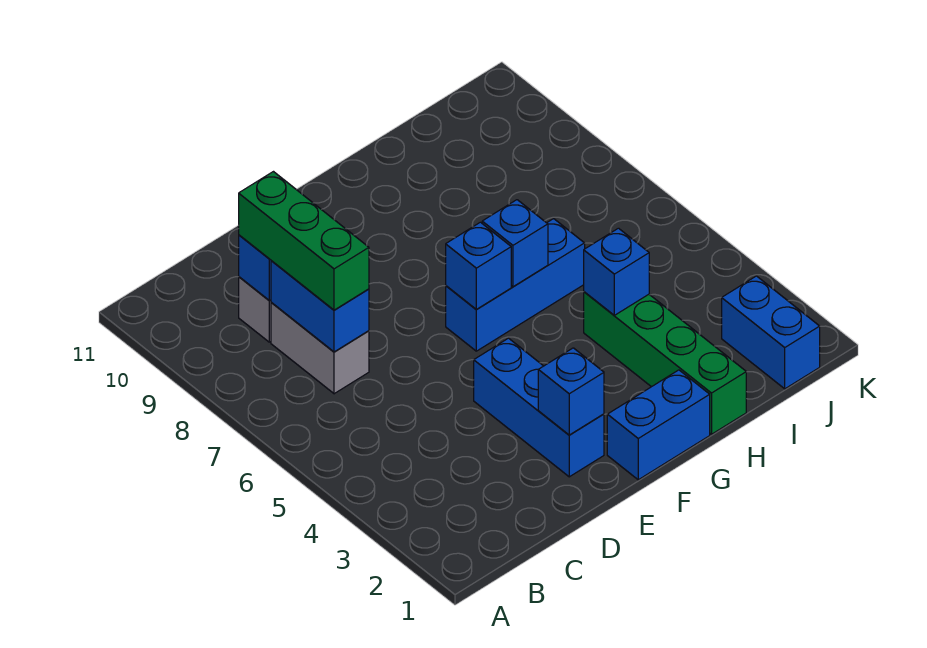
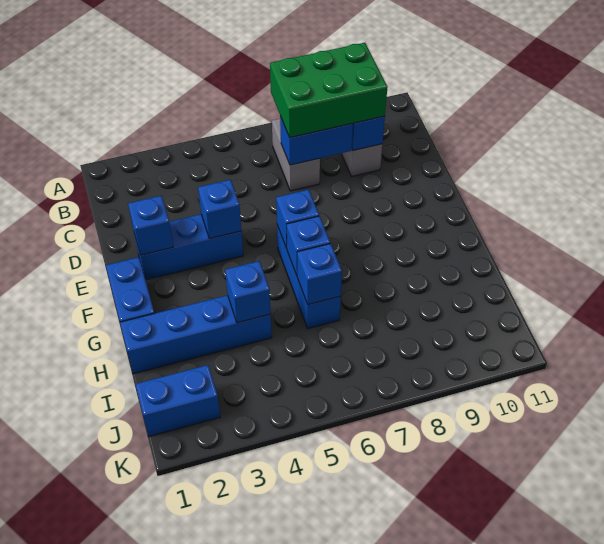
grey 1x2 brick [271,302,369,394] -> grey 1x2 brick turned to [272,119,320,191]
green 1x3 brick [239,172,369,310] -> green 2x3 brick [270,43,387,138]
none -> blue 1x1 brick [198,180,242,239]
green 1x4 brick [584,292,746,434] -> blue 1x4 brick [120,295,272,374]
none -> blue 1x1 brick [297,244,342,305]

